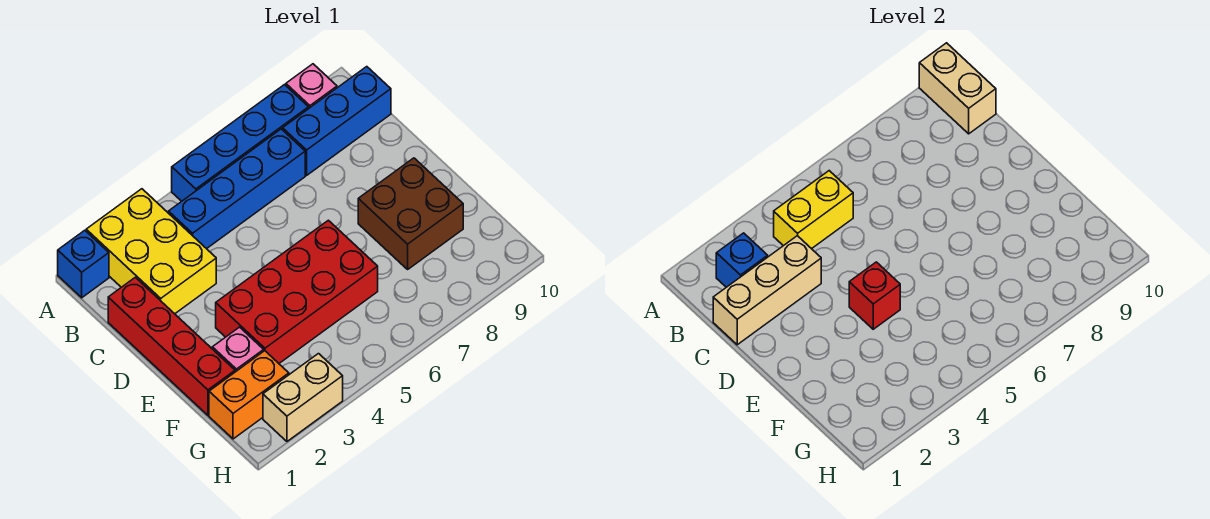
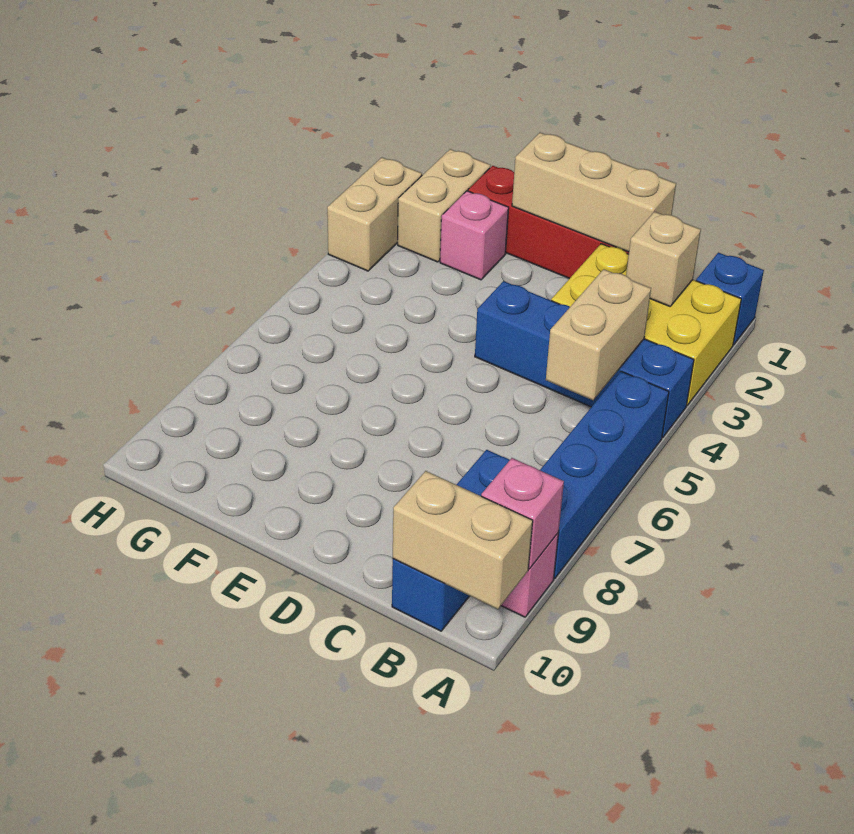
none -> pink 1x1 brick [481,458,564,569]
blue 1x1 brick [716,233,768,287] -> tan 1x1 brick [626,212,701,306]
blue 1x4 brick [169,129,305,249] -> blue 1x4 brick turned to [475,281,694,438]
yellow 1x2 brick [774,171,853,249] -> tan 1x2 brick [546,269,651,400]
tan 1x3 brick [713,236,821,345] -> tan 1x3 brick turned to [512,133,676,252]
red 2x4 brick [216,220,378,363] -> none
red 1x1 brick [849,262,900,329] -> none
brown 2x2 brick [358,158,463,269] -> none
orange 1x2 brick [209,351,289,439] -> tan 1x2 brick [398,149,490,262]

